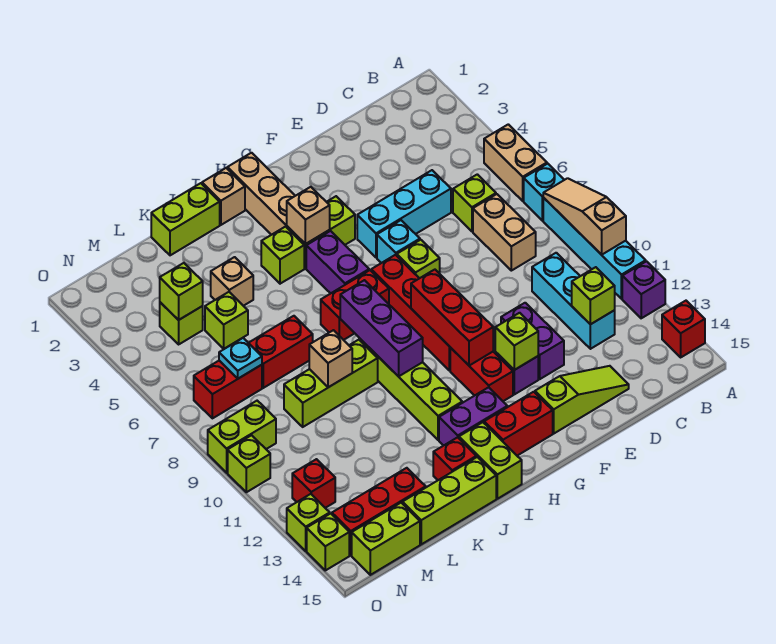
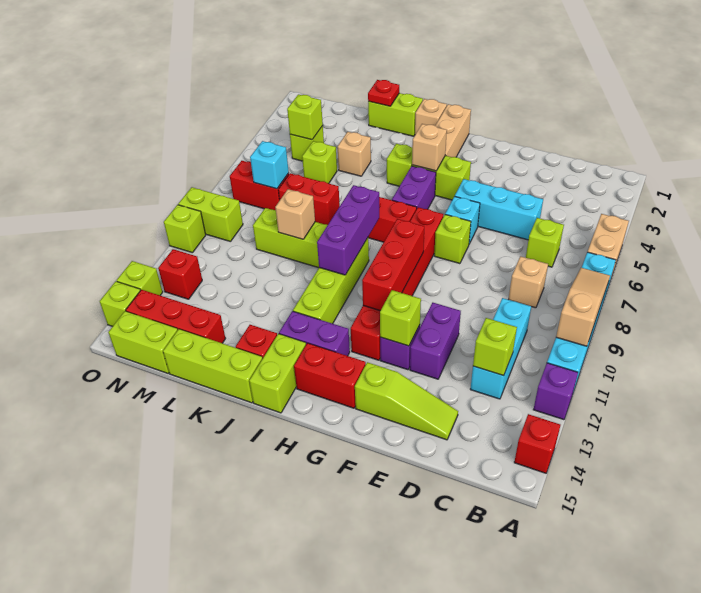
tan 1x2 brick [473,194,536,271] -> tan 1x1 brick [508,256,548,308]
none -> red 1x1 plate [368,80,399,106]
cyan 1x1 plate [219,338,262,379] -> cyan 1x1 brick [250,141,289,189]

